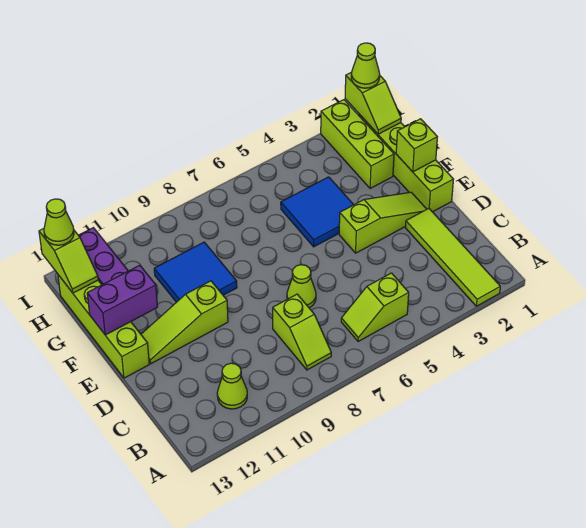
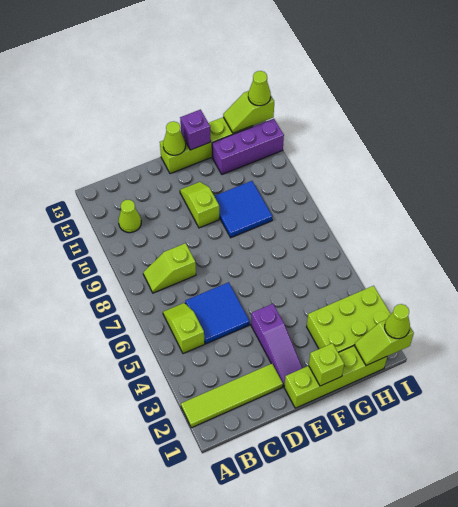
lime 1x1 cone [287,265,316,308] -> lime 1x1 cone moved to [163,121,186,155]
lime 1x3 slope [339,192,427,253] -> purple 1x3 slope [251,304,302,386]
lime 1x3 slope [141,281,228,364] -> lime 1x2 slope [180,182,219,228]
blue 2x2 tile [281,177,353,247] -> blue 2x2 tile moved to [185,282,250,344]
purple 1x2 brick [87,265,158,335] -> purple 1x1 brick [180,110,211,150]
lime 1x3 brick [321,100,394,189] -> lime 2x3 brick [307,286,391,353]

